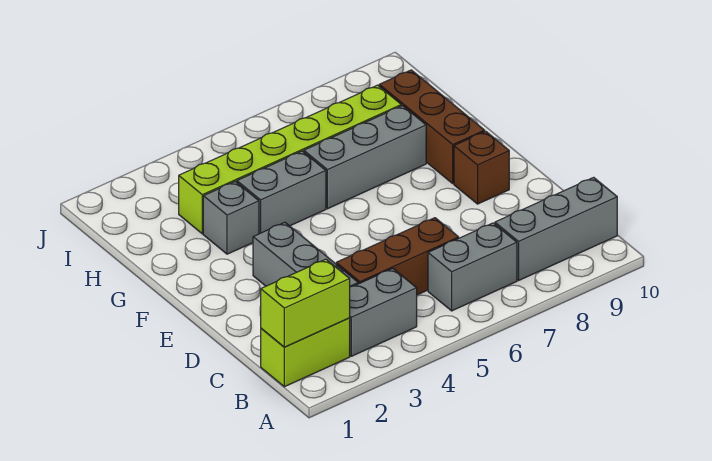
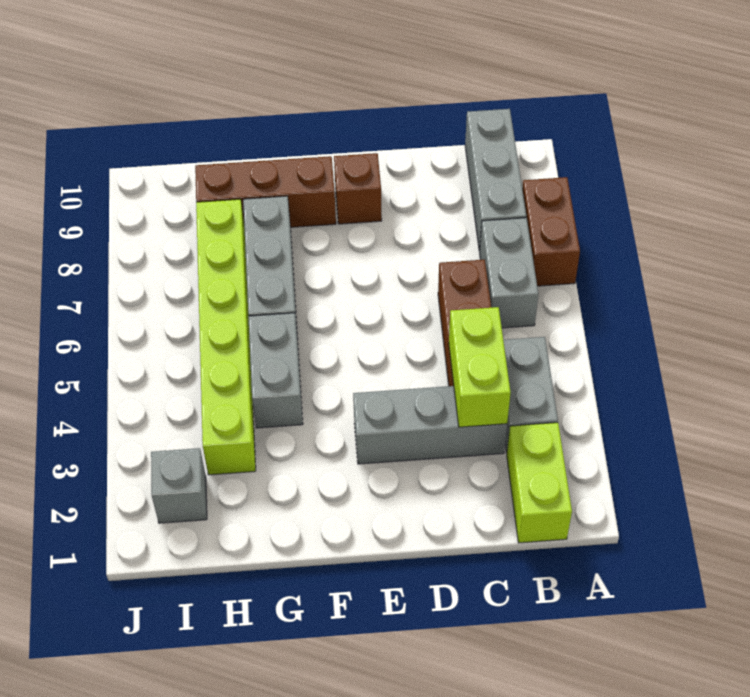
none -> brown 1x2 brick [522,177,580,286]
lime 1x2 brick [261,259,350,347] -> lime 1x2 brick moved to [449,307,511,427]
grey 1x1 brick [203,181,259,254] -> grey 1x1 brick moved to [151,448,207,523]

